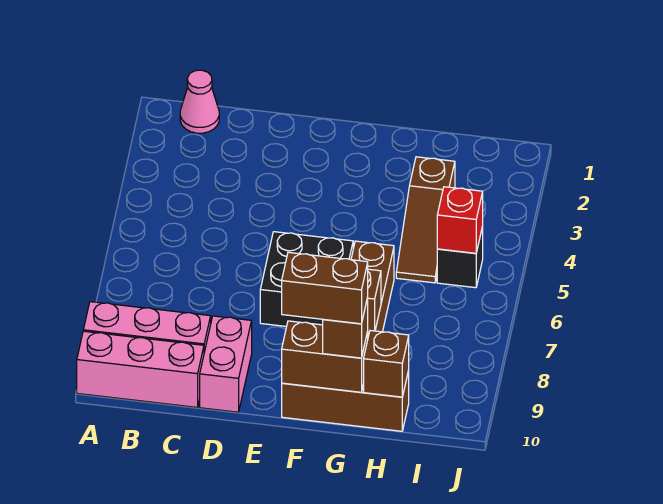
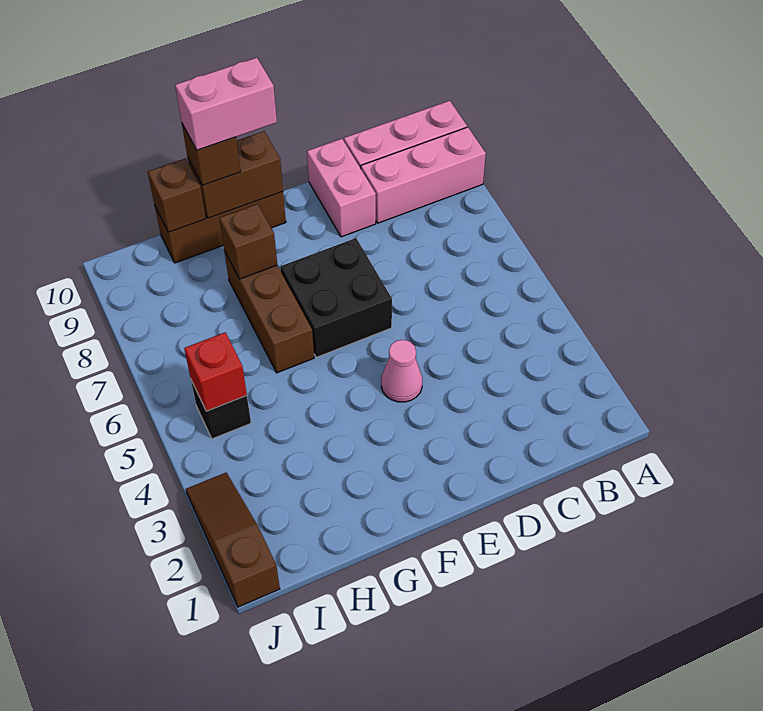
pink 1x1 cone [180,70,219,133] -> pink 1x1 cone moved to [381,340,422,402]
brown 1x2 brick [282,252,368,324] -> pink 1x2 brick [175,58,277,150]
brown 1x3 slope [396,157,455,283] -> brown 1x3 slope moved to [186,473,280,607]

